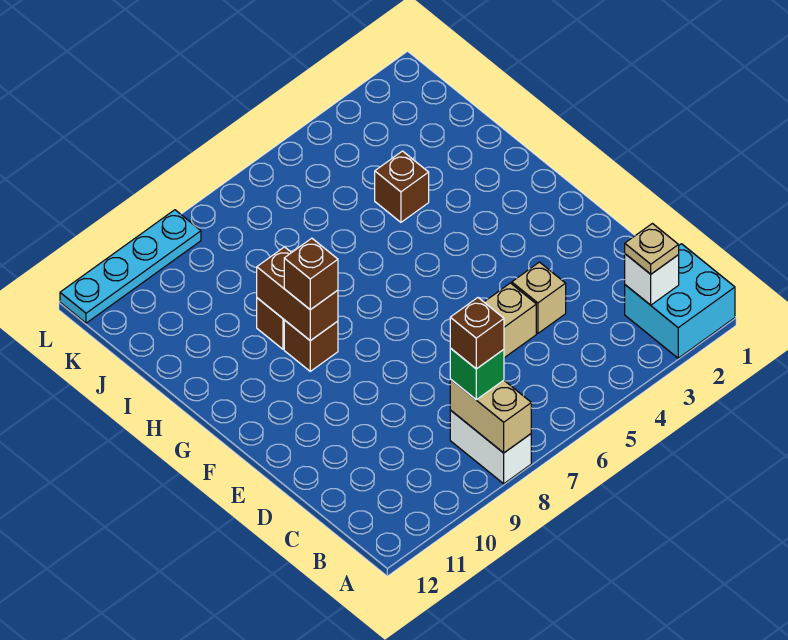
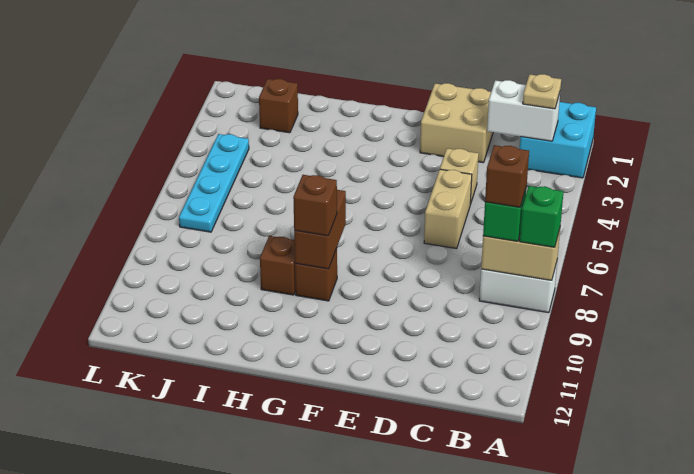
none -> green 1x1 brick [520,186,564,247]
white 1x1 brick [625,254,679,305] -> white 1x2 brick [487,80,560,141]
none -> tan 2x2 brick [420,83,493,163]
brown 1x2 brick [257,247,338,341] -> brown 1x2 brick turned to [294,190,346,269]
brown 1x1 brick [375,151,429,222] -> brown 1x1 brick moved to [259,79,298,133]
cyan 1x4 plate [60,210,201,323] -> cyan 1x4 plate moved to [179,134,249,232]

